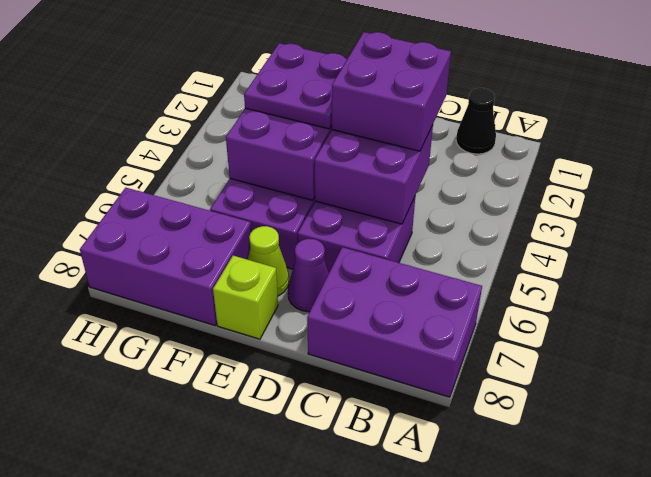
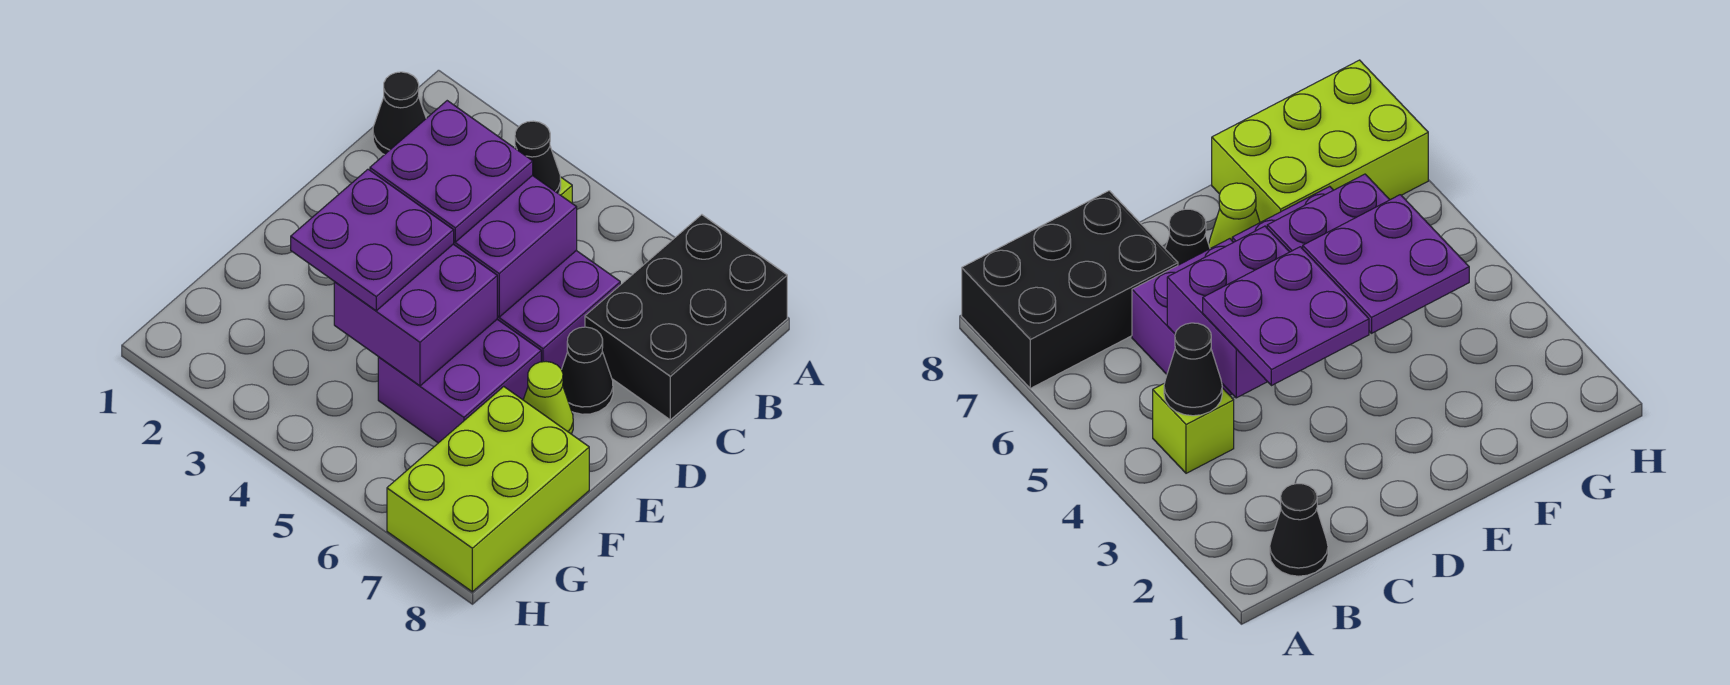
purple 2x3 brick [307,247,482,397] -> black 2x3 brick [585,215,787,420]
none -> black 1x1 cone [515,121,561,194]
purple 2x2 brick [332,32,451,151] -> purple 2x2 plate [370,101,533,242]
purple 1x1 cone [288,239,329,312] -> black 1x1 cone [561,327,613,414]
lime 1x1 brick [213,256,278,339] -> lime 1x1 brick moved to [1153,384,1234,473]
purple 2x3 brick [80,188,251,325] -> lime 2x3 brick [387,387,589,592]

